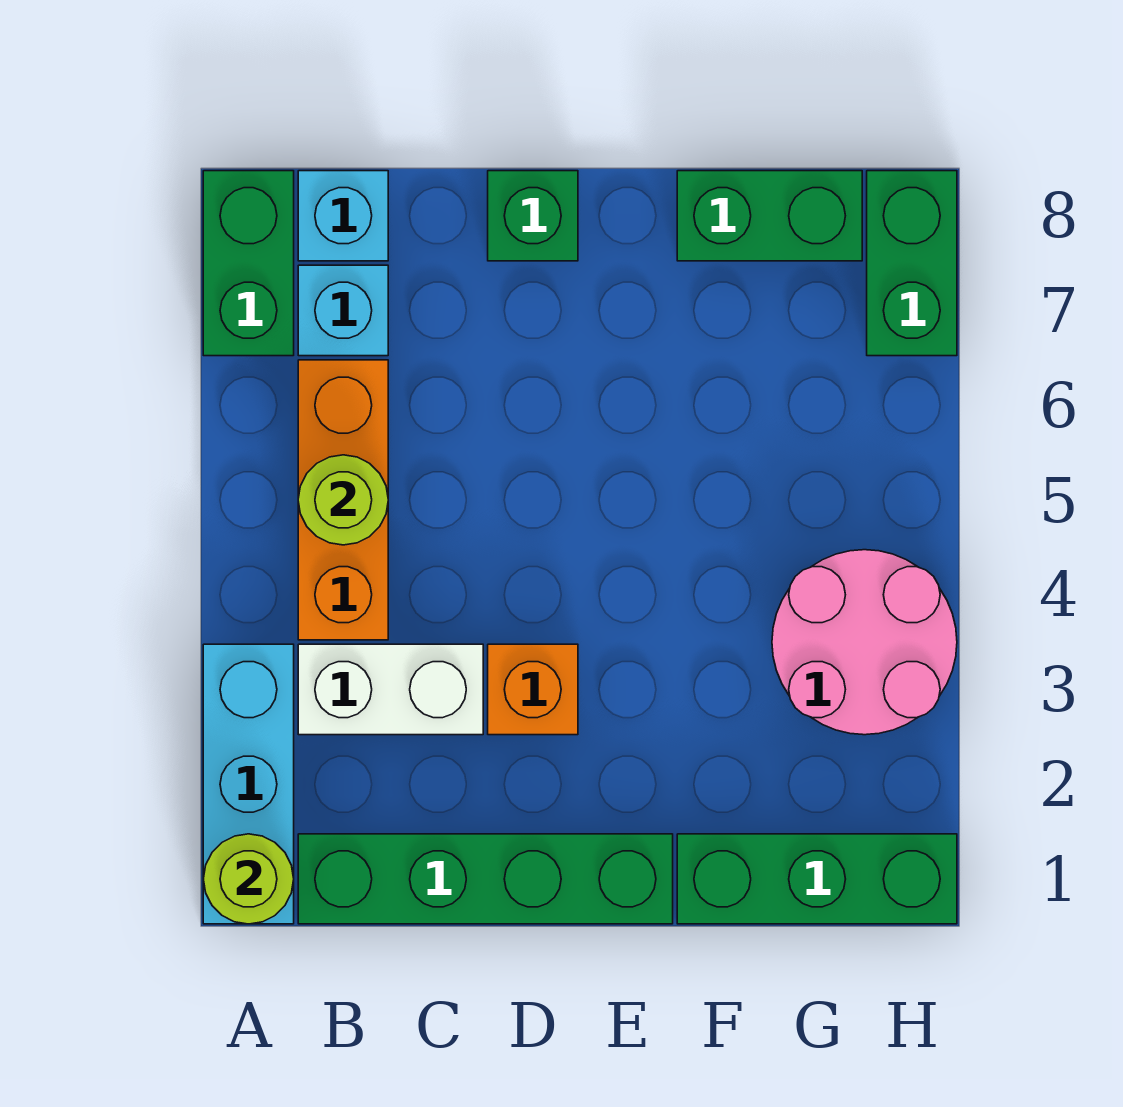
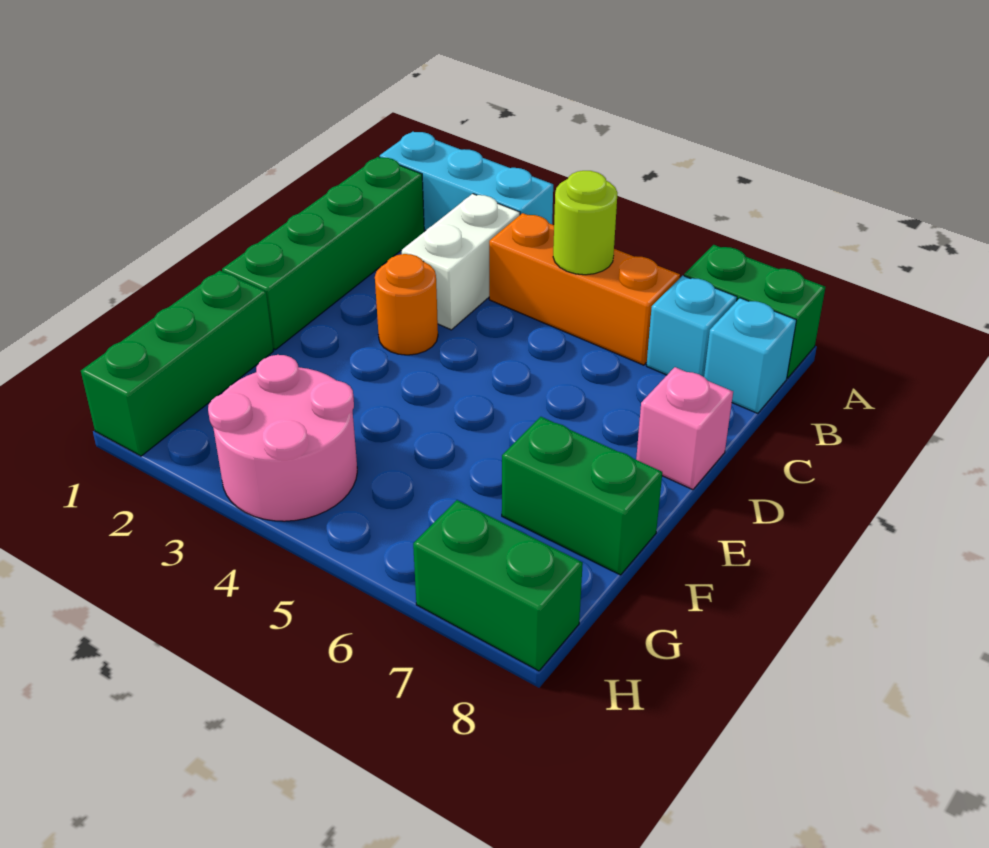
lime 1x1 round brick [203,834,294,924] -> none
orange 1x1 brick [488,644,578,735] -> orange 1x1 round brick [375,254,438,355]
green 1x1 brick [488,171,578,261] -> pink 1x1 brick [636,367,733,490]
green 1x2 brick [677,171,862,261] -> green 1x2 brick turned to [502,417,662,575]

